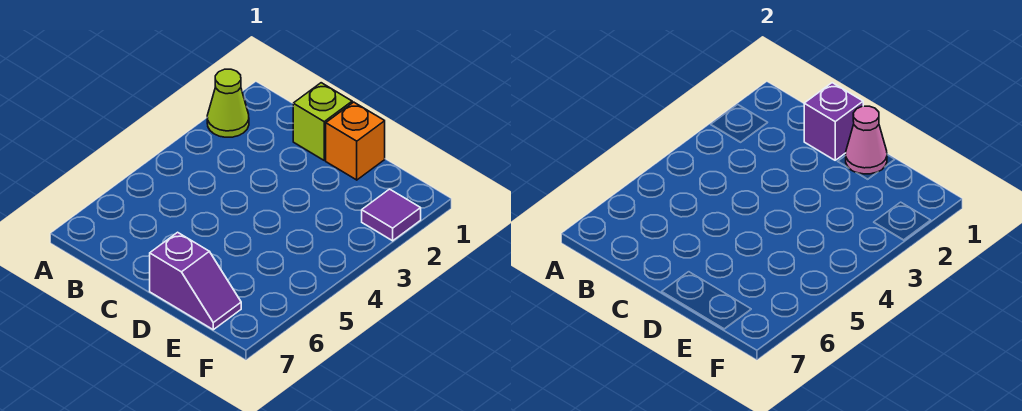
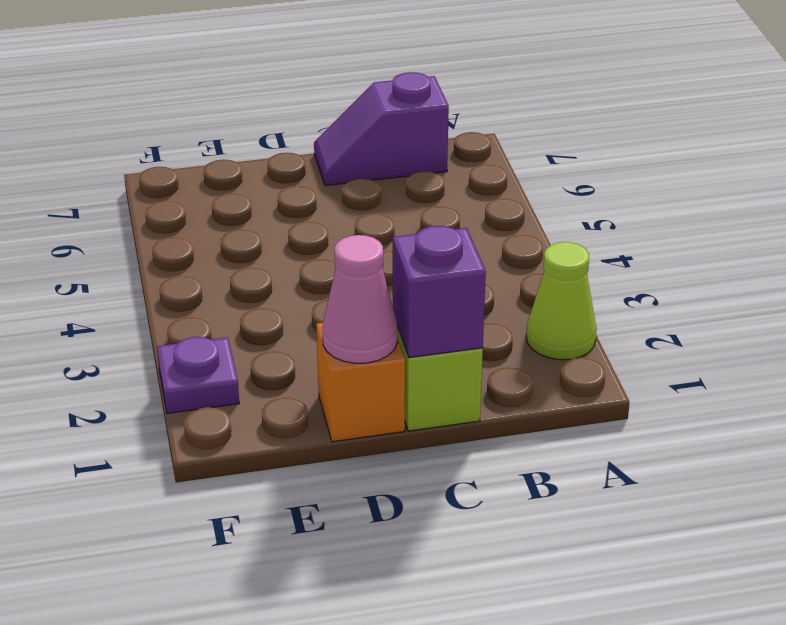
purple 1x2 slope [150,232,241,330] -> purple 1x2 slope moved to [314,72,449,186]
purple 1x1 tile [362,189,421,241] -> purple 1x1 plate [157,337,239,413]

